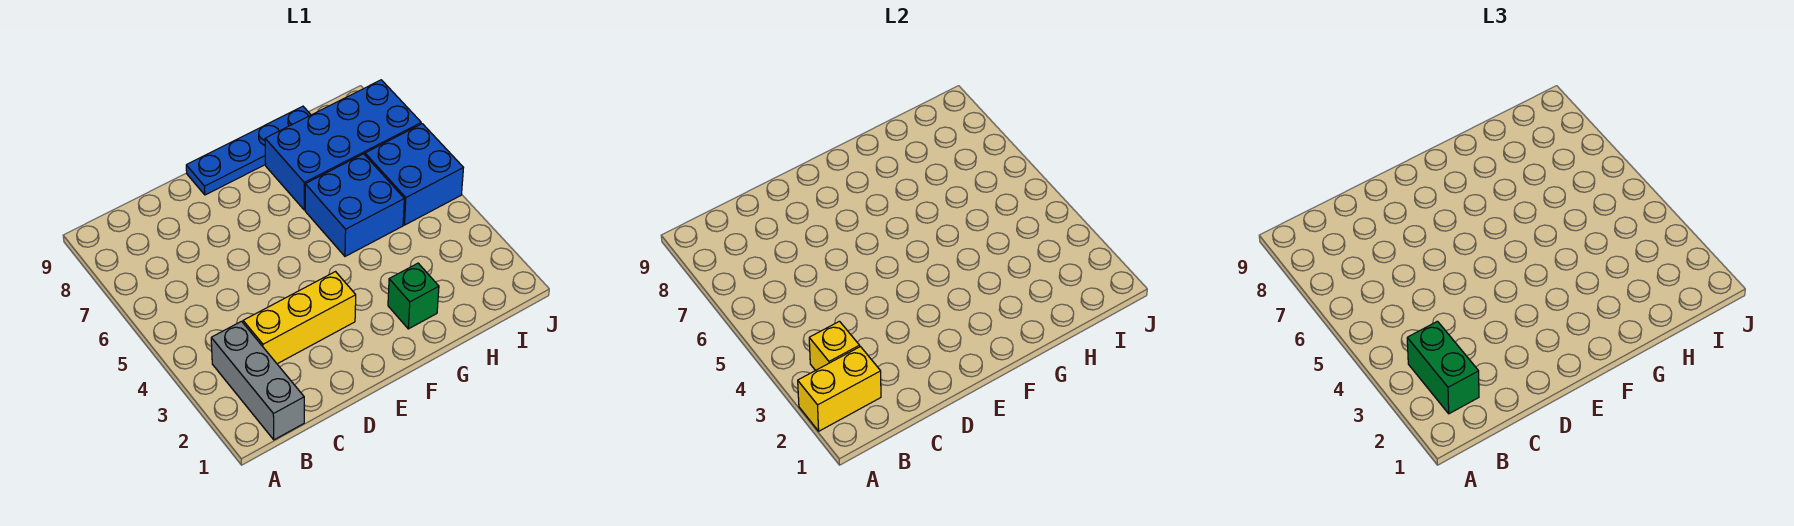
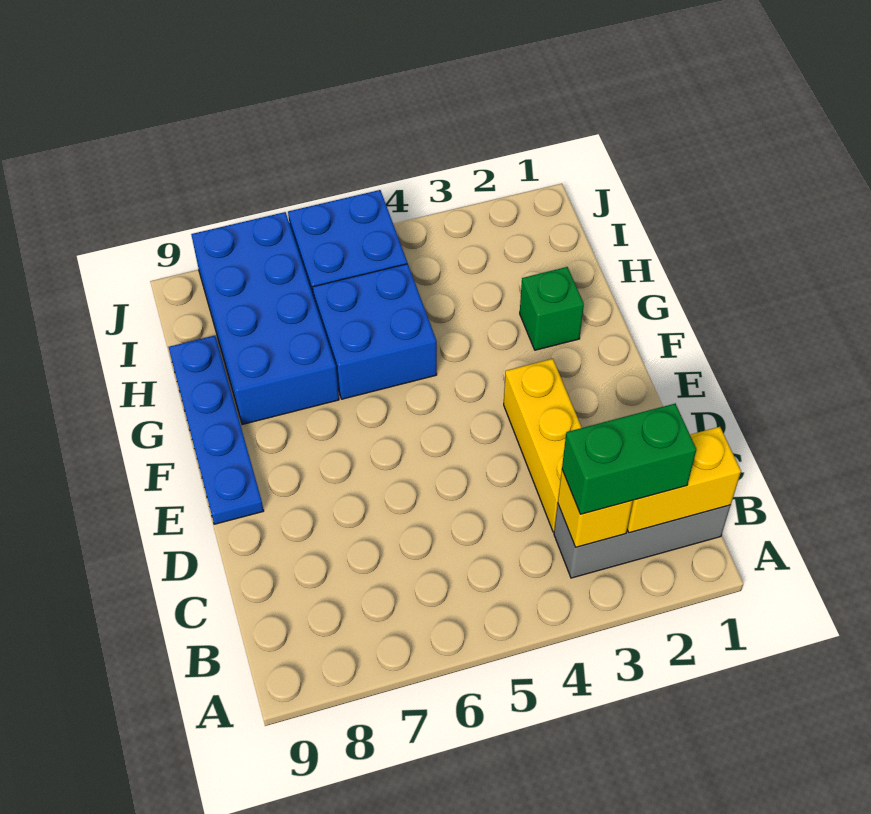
yellow 1x2 brick [798,347,881,431] -> yellow 1x2 brick turned to [627,427,741,533]

